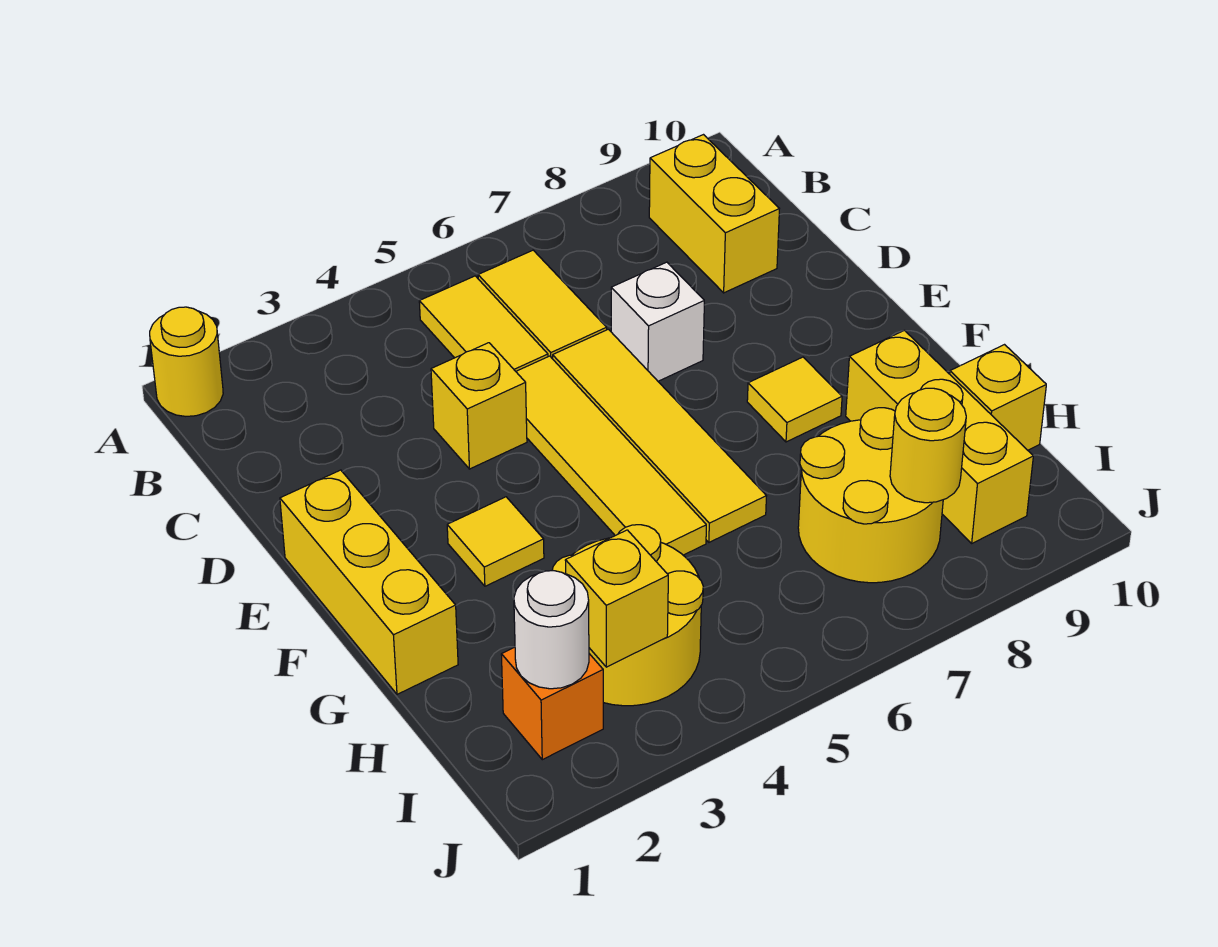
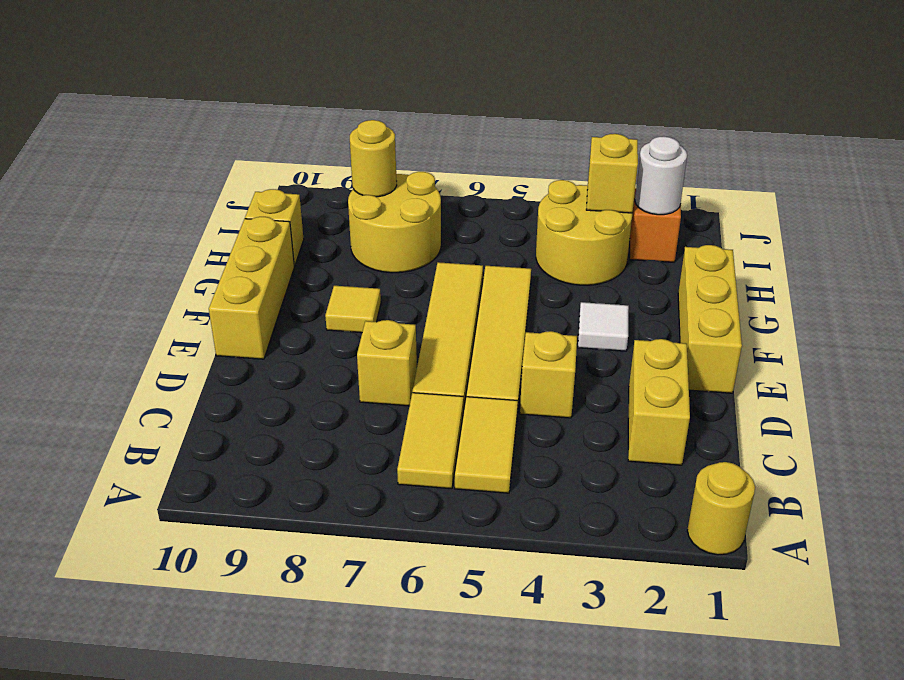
yellow 1x2 brick [649,135,779,293] -> yellow 1x2 brick moved to [628,339,690,465]
white 1x1 brick [611,262,704,381] -> yellow 1x1 brick [357,320,417,406]
yellow 1x1 tile [447,497,544,586] -> white 1x1 tile [578,302,629,351]
yellow 1x3 brick [846,330,1033,543] -> yellow 1x3 brick moved to [209,217,294,359]

